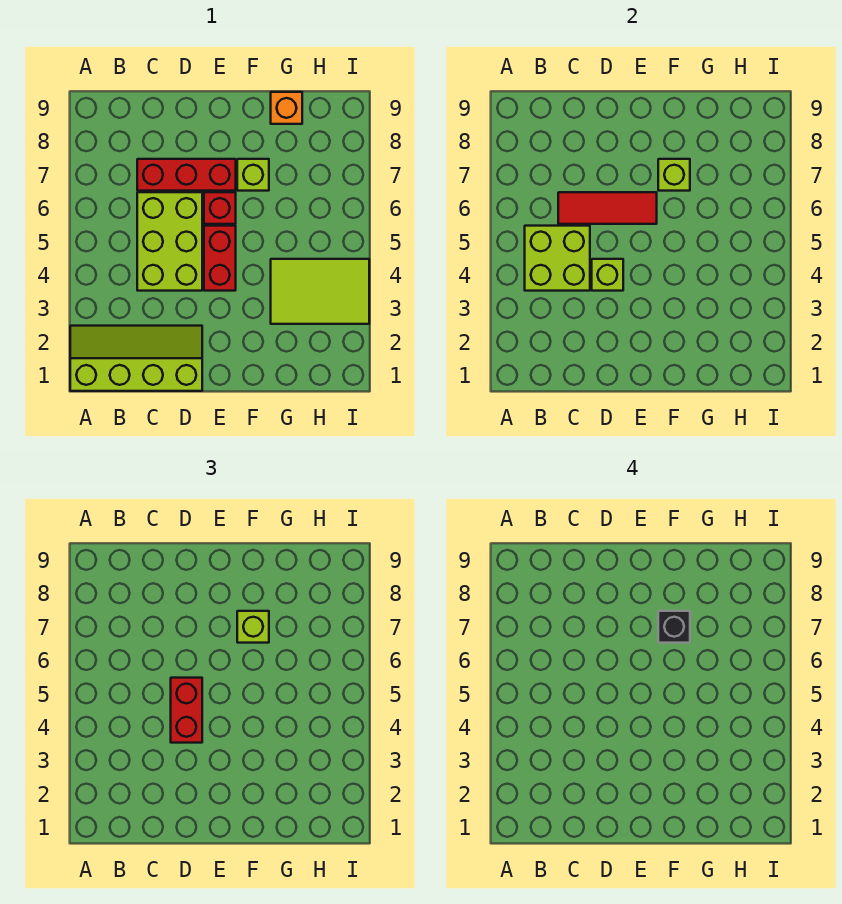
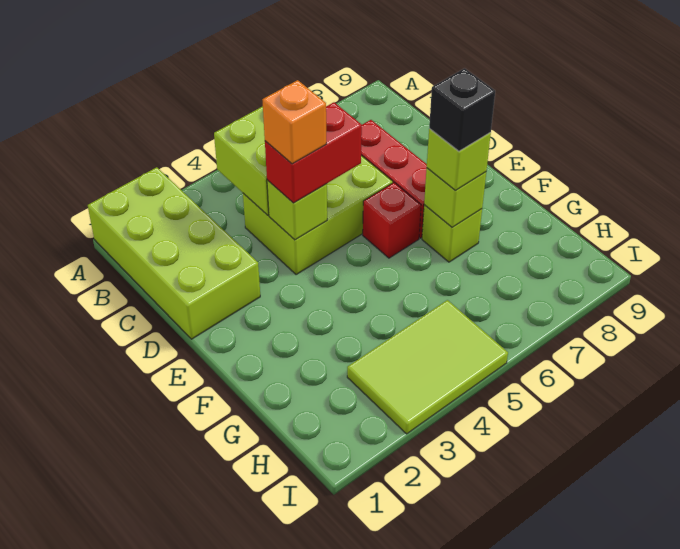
lime 2x4 slope [70,326,202,391] -> lime 2x4 brick [88,167,260,339]
red 1x3 tile [558,192,657,224] -> none
red 1x2 brick [204,226,236,291] -> none
lime 2x3 tile [271,259,369,324] -> lime 2x3 tile turned to [347,300,508,434]
orange 1x1 brick [271,92,302,124] -> orange 1x1 brick moved to [262,80,326,164]

